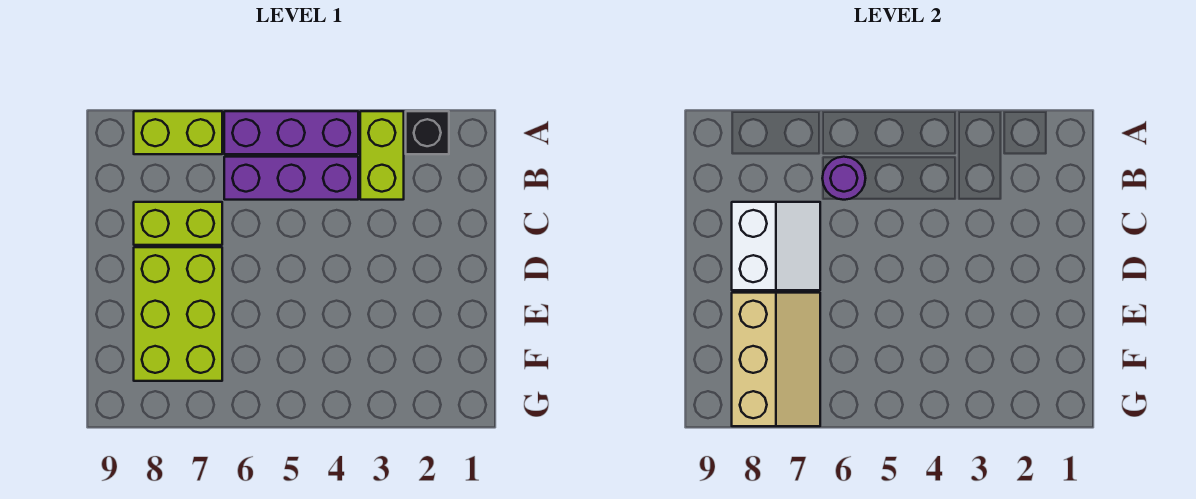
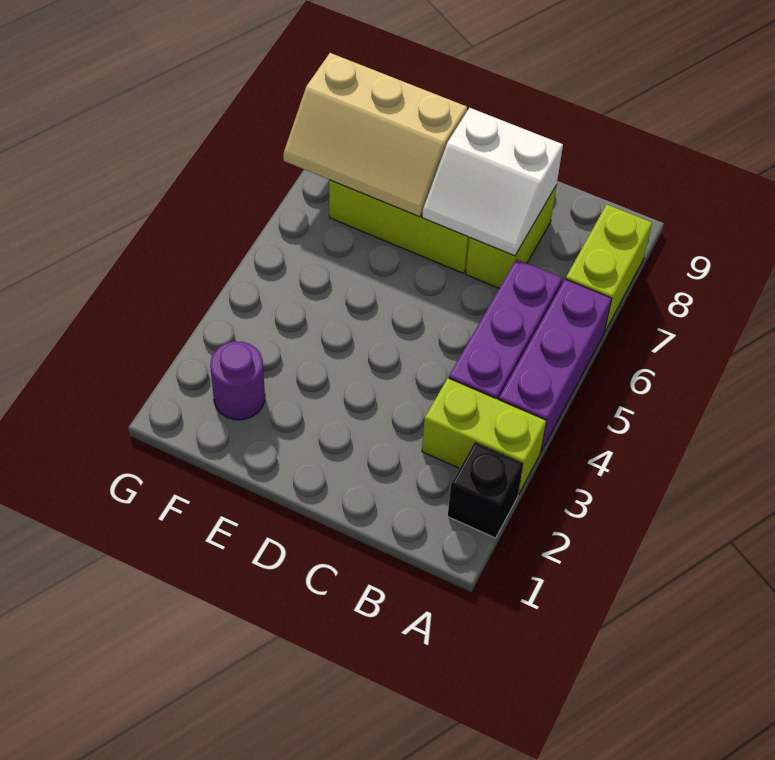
purple 1x1 round brick [822,157,866,200] -> purple 1x1 round brick moved to [210,341,265,420]

